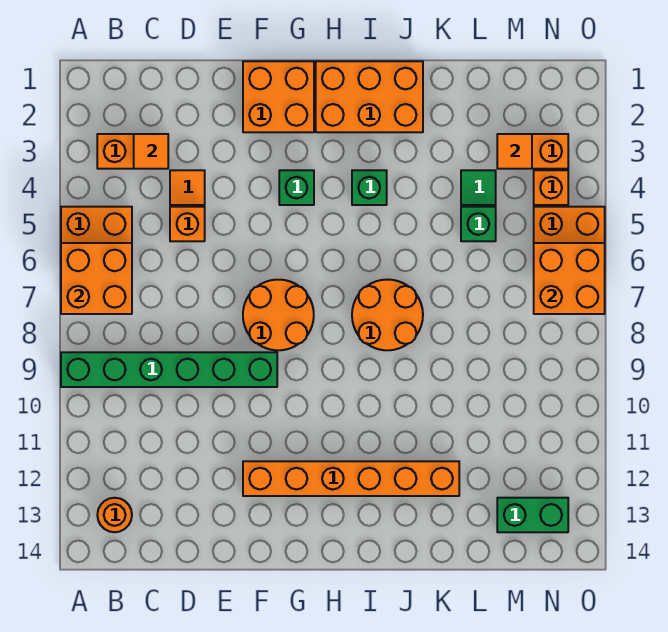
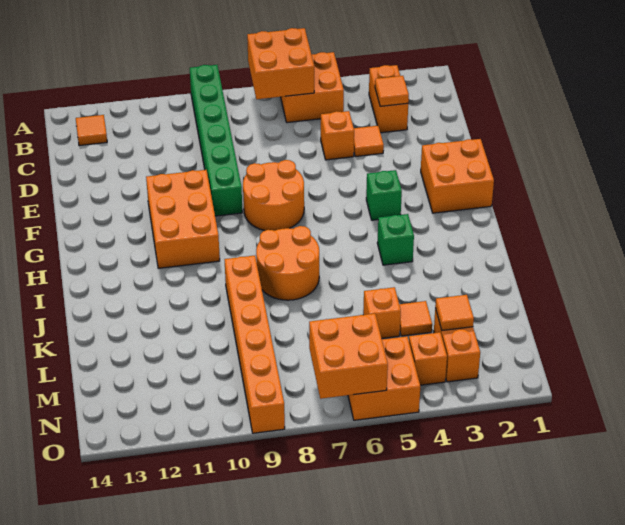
orange 1x1 round brick [97,498,132,532] -> orange 1x1 tile [76,115,107,146]
orange 1x6 brick [243,461,459,496] -> orange 1x6 brick moved to [224,256,285,433]
orange 2x3 brick [316,61,423,132] -> orange 2x3 brick moved to [146,170,220,268]
green 1x1 tile [461,170,496,205] -> orange 1x1 tile [399,301,432,336]
green 1x1 brick [461,207,496,241] -> orange 1x1 brick [363,287,401,338]
green 1x2 brick [497,498,568,532] -> none

